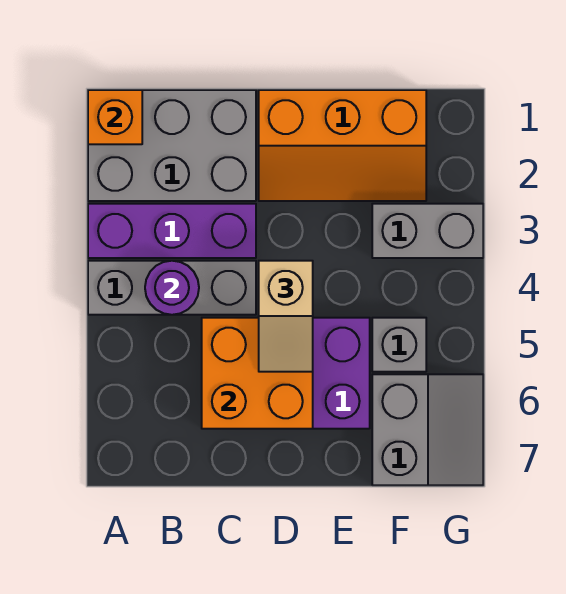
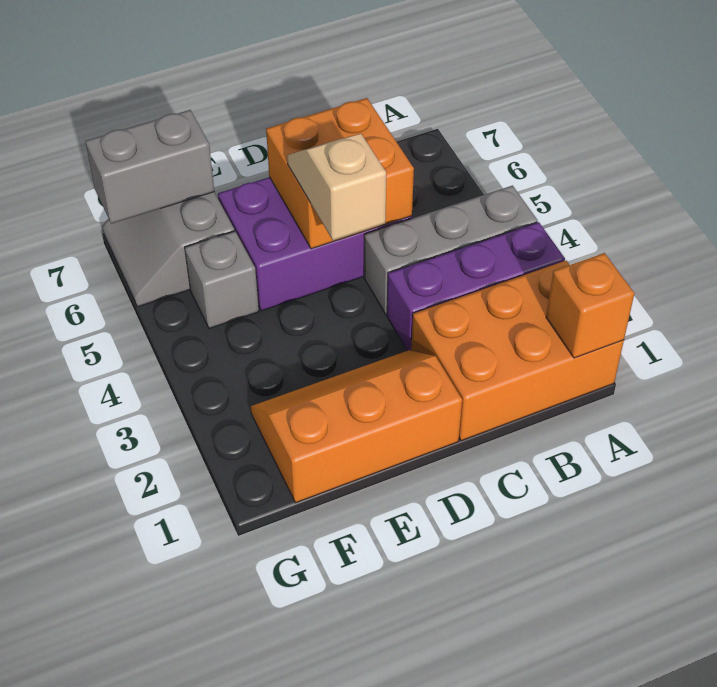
grey 2x3 brick [88,90,256,201] -> orange 2x3 brick [411,260,624,441]
purple 1x1 round brick [145,261,199,315] -> none
grey 1x2 brick [372,204,483,258] -> grey 1x2 brick moved to [85,110,214,224]

